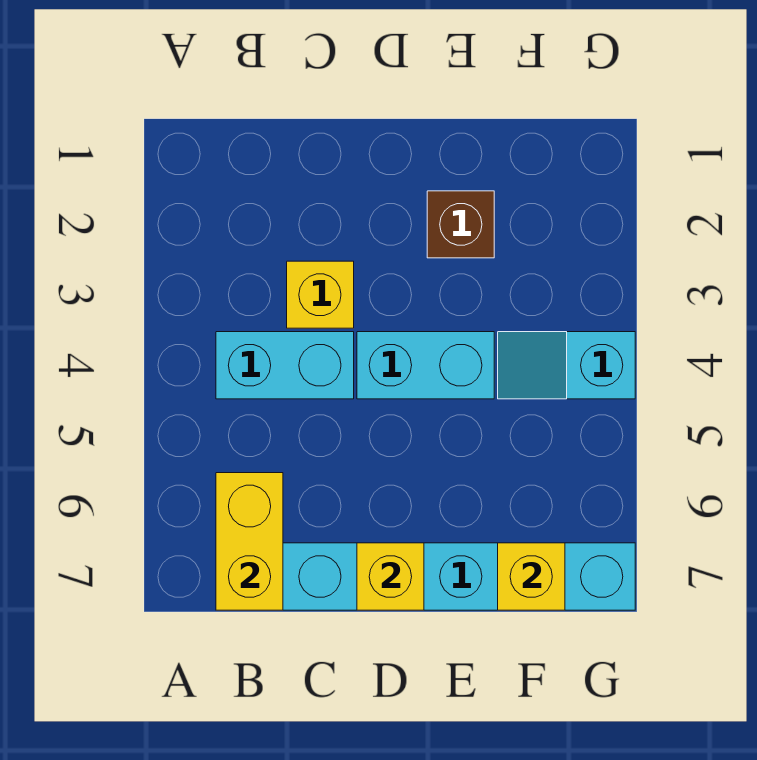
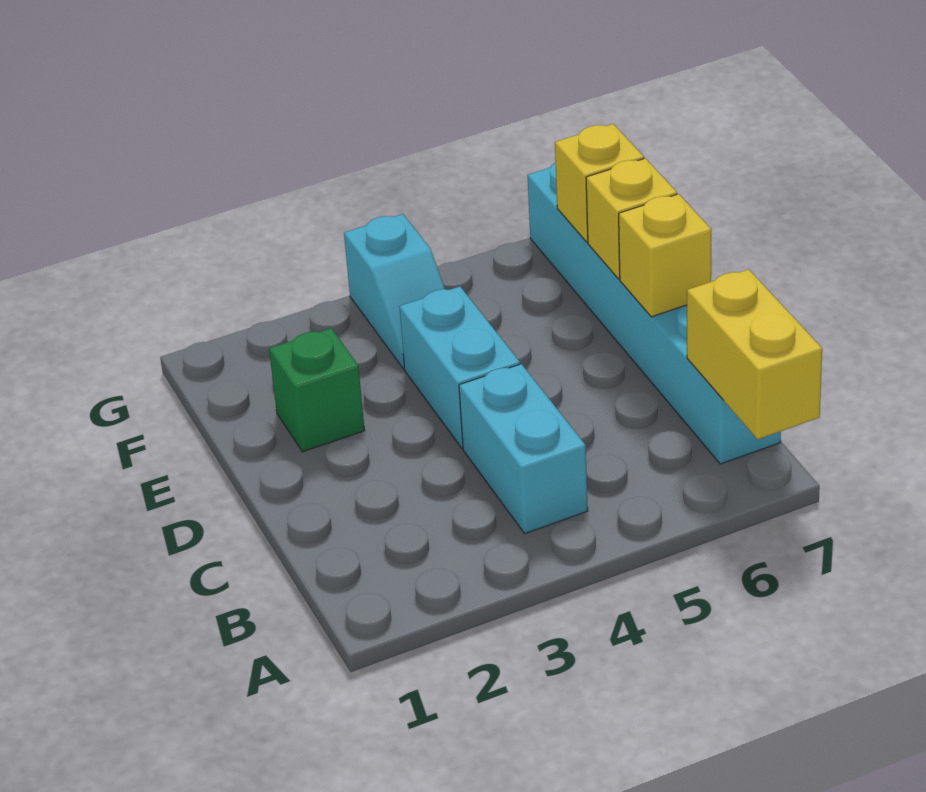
yellow 1x2 brick [216,473,283,610] -> yellow 1x2 brick turned to [687,269,822,439]
yellow 1x1 brick [287,261,354,328] -> yellow 1x1 brick moved to [586,158,677,279]
brown 1x1 brick [427,191,494,258] -> green 1x1 brick [269,328,365,452]

